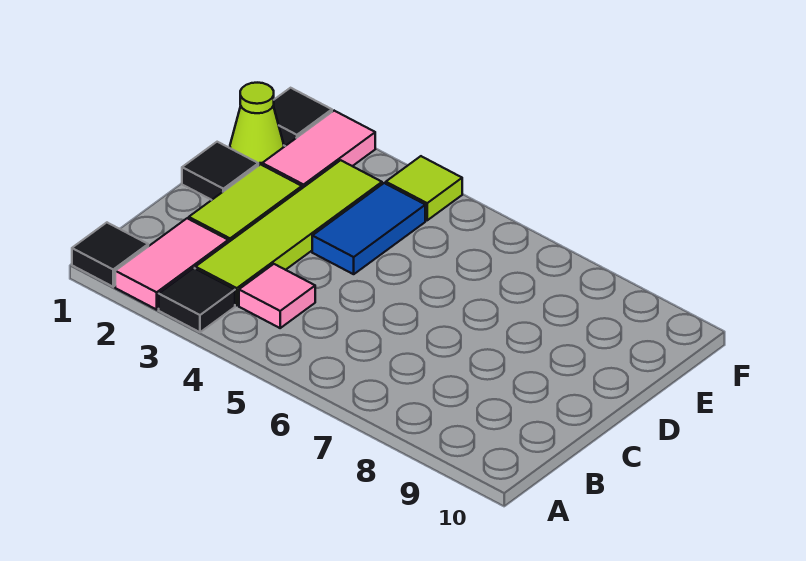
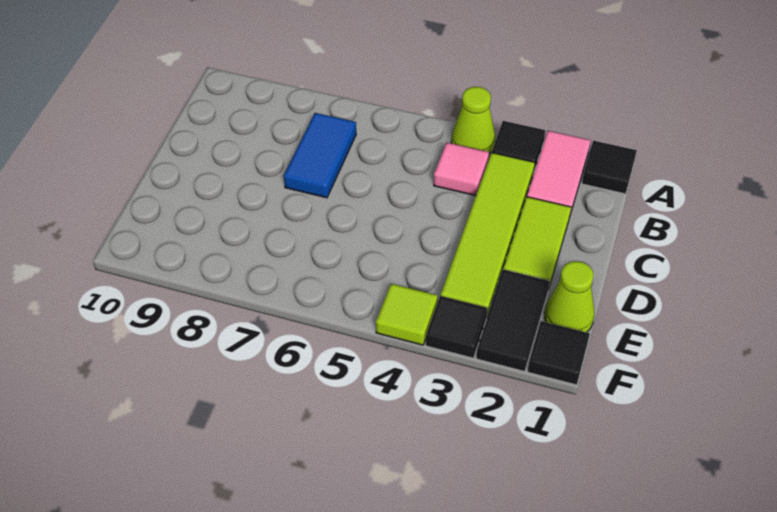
none -> lime 1x1 cone [451,87,495,154]
black 1x1 tile [182,142,258,200] -> black 1x1 tile moved to [426,296,487,358]
blue 1x2 tile [312,183,425,274] -> blue 1x2 tile moved to [284,113,356,198]
pink 1x2 tile [262,111,375,188] -> black 1x2 tile [476,269,550,371]

